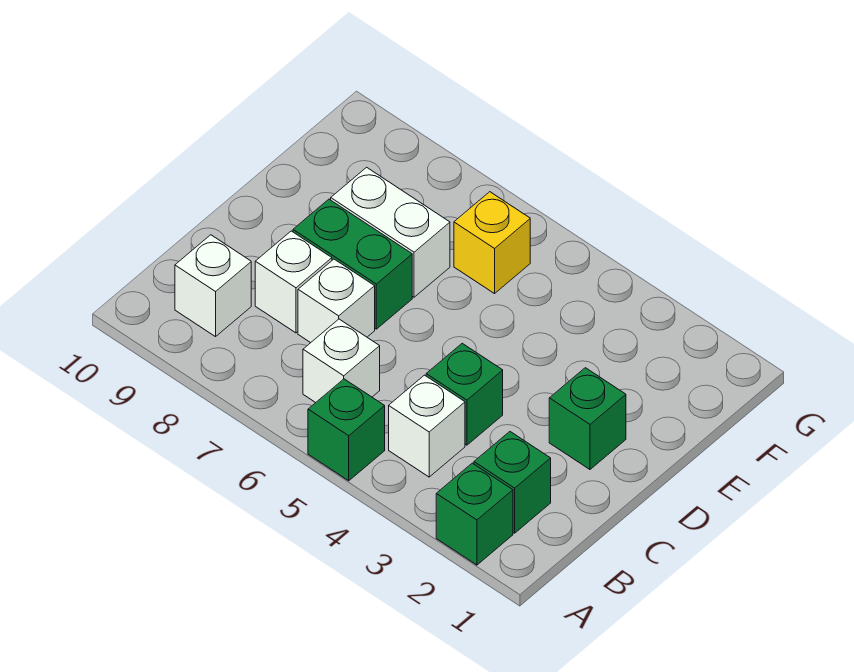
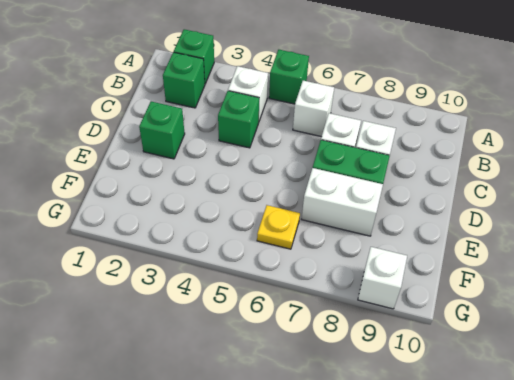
white 1x1 brick [175,235,251,337] -> white 1x1 brick moved to [358,247,407,309]
yellow 1x1 brick [454,192,530,294] -> yellow 1x1 plate [257,205,300,249]

